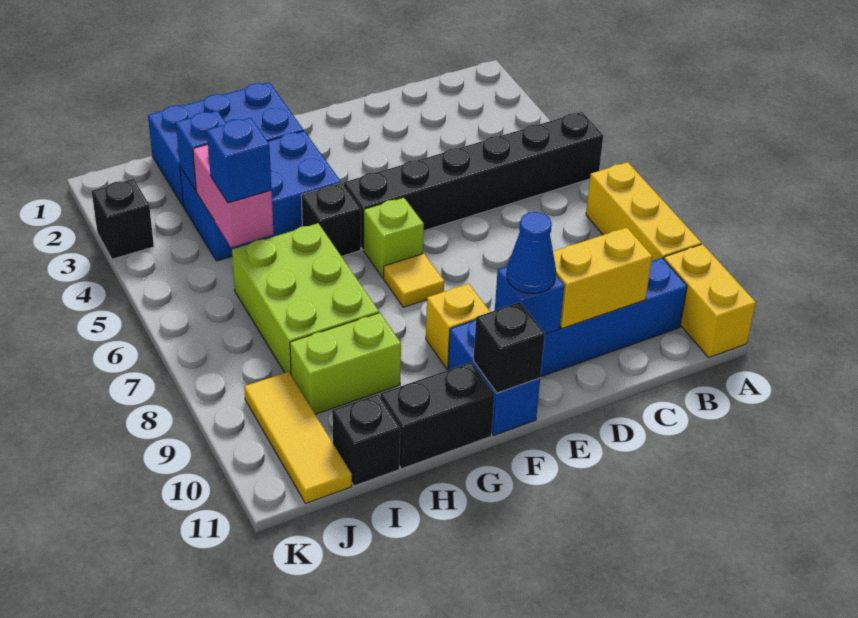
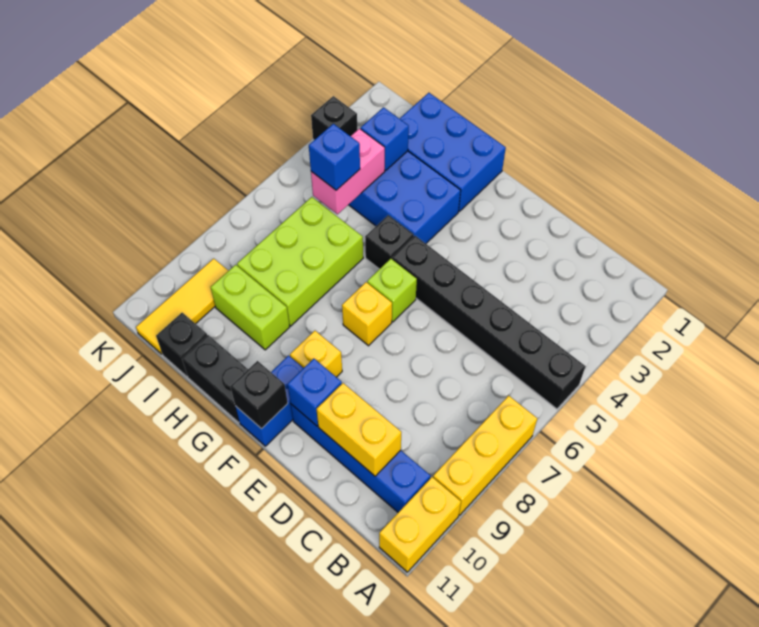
blue 1x1 cone [507,212,556,294] -> none
yellow 1x1 tile [384,253,444,307] -> yellow 1x1 brick [342,282,392,346]

